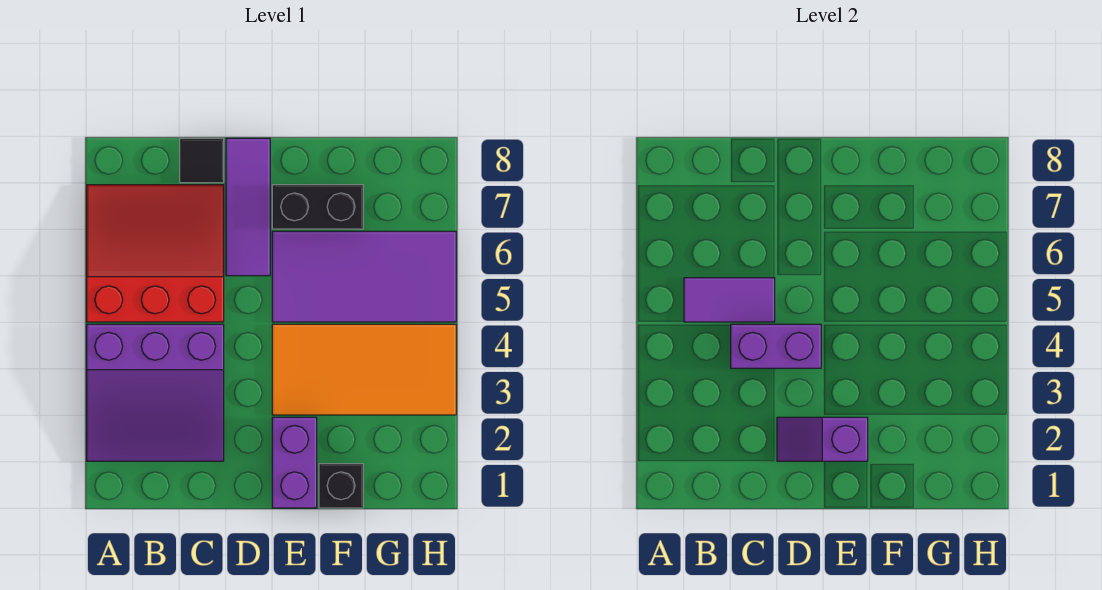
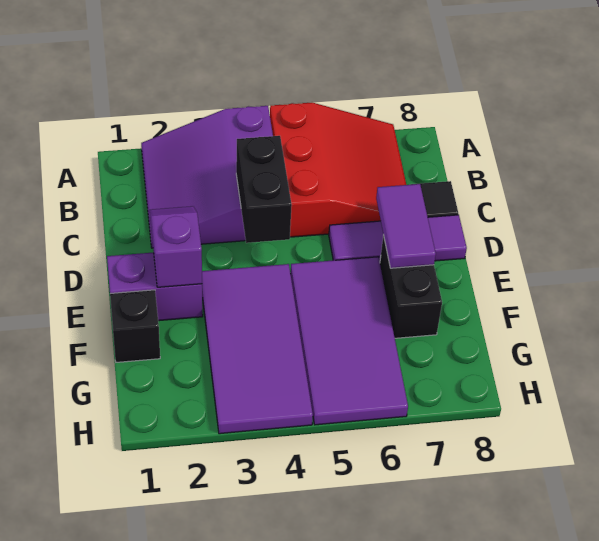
purple 1x2 tile [684,278,775,322] -> purple 1x2 tile moved to [376,184,436,268]
purple 1x2 brick [731,324,821,368] -> black 1x2 brick [236,136,292,243]
orange 2x4 tile [272,324,456,415] -> purple 2x4 tile [202,264,313,434]

